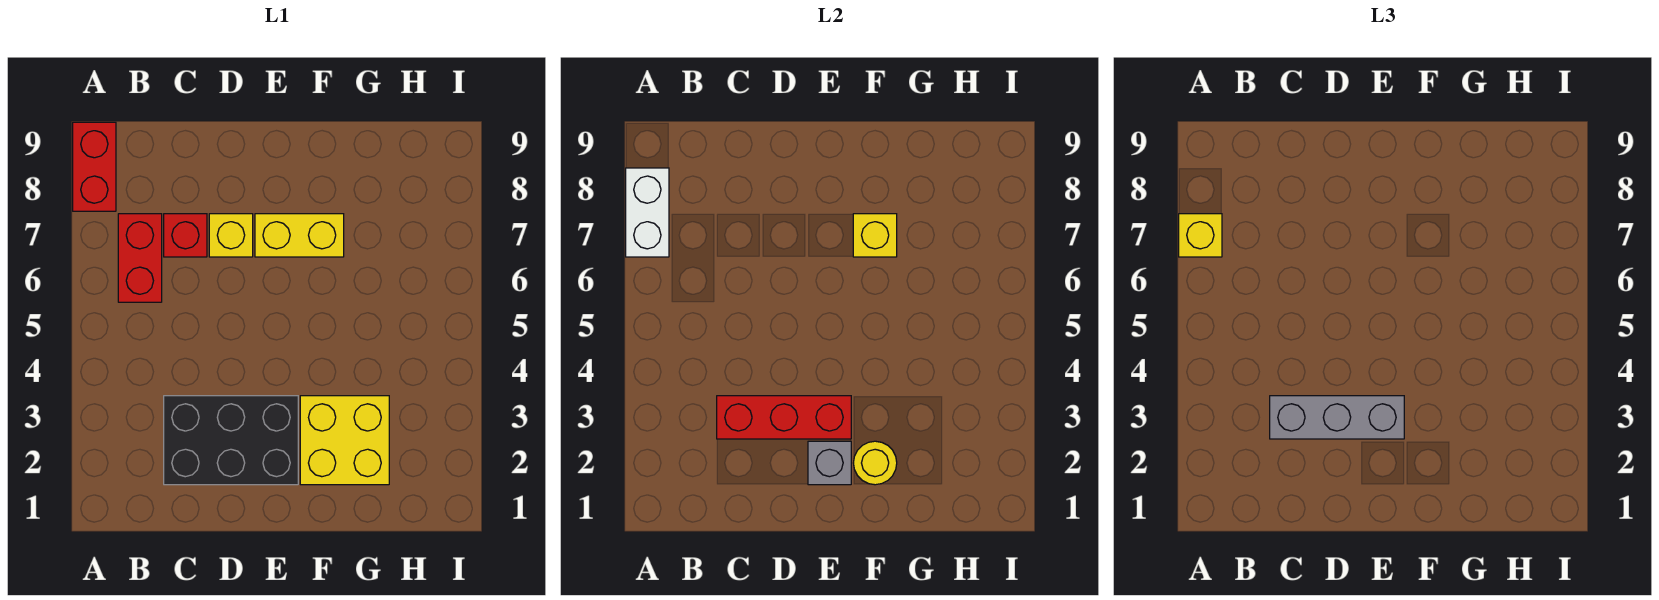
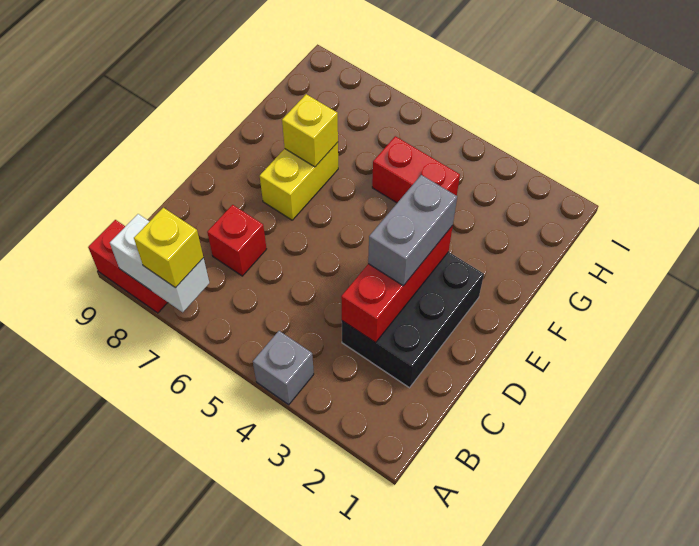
red 1x2 brick [118,214,162,302] -> red 1x2 brick moved to [372,136,460,203]
grey 1x3 brick [1270,396,1404,439] -> grey 1x2 brick [368,175,457,286]
yellow 1x1 brick [209,214,253,257] -> none
grey 1x1 brick [808,441,851,485] -> grey 1x1 brick moved to [253,331,314,405]
yellow 2x2 brick [300,396,389,485] -> none
yellow 1x1 round brick [854,441,897,485] -> none

